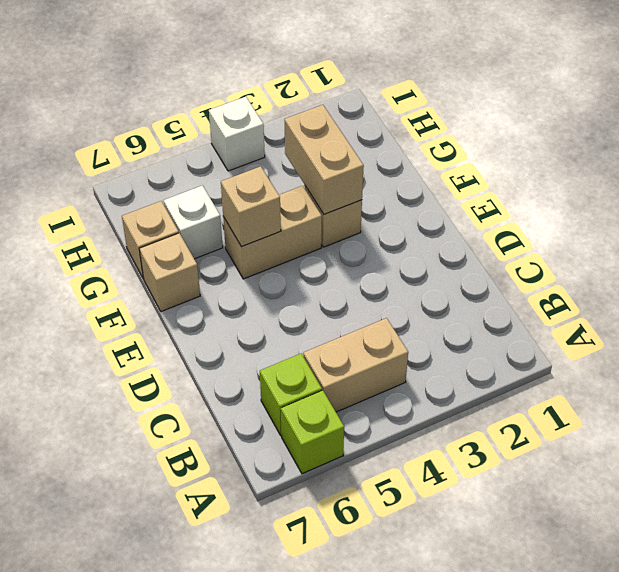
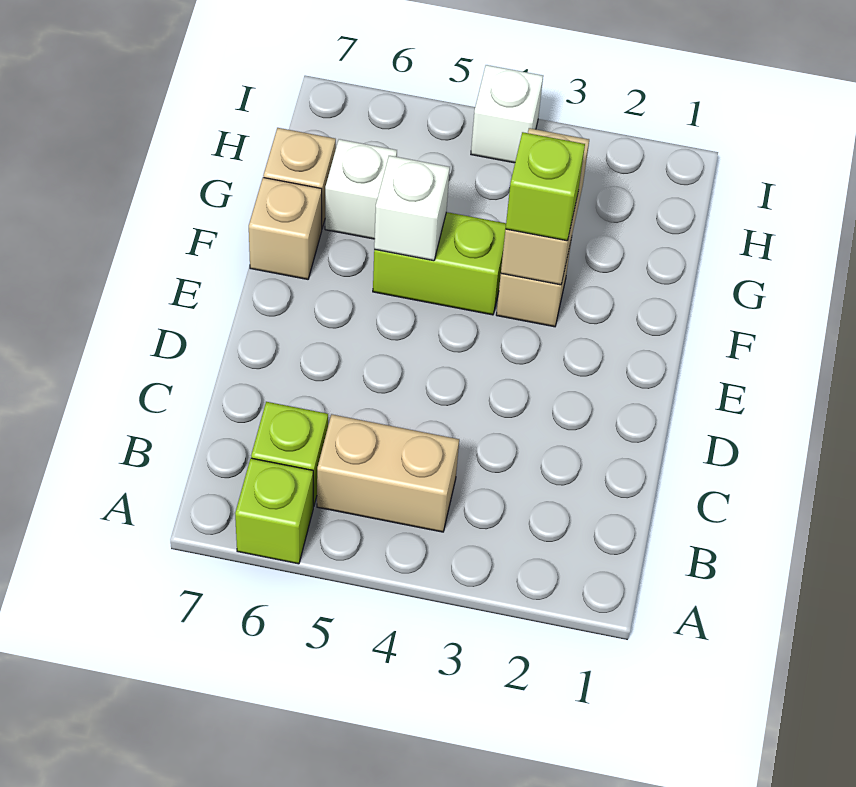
none -> lime 1x1 brick [506,132,585,241]
tan 1x2 brick [223,186,322,279] -> lime 1x2 brick [373,212,506,315]
tan 1x1 brick [221,166,281,247] -> white 1x1 brick [374,156,450,261]

